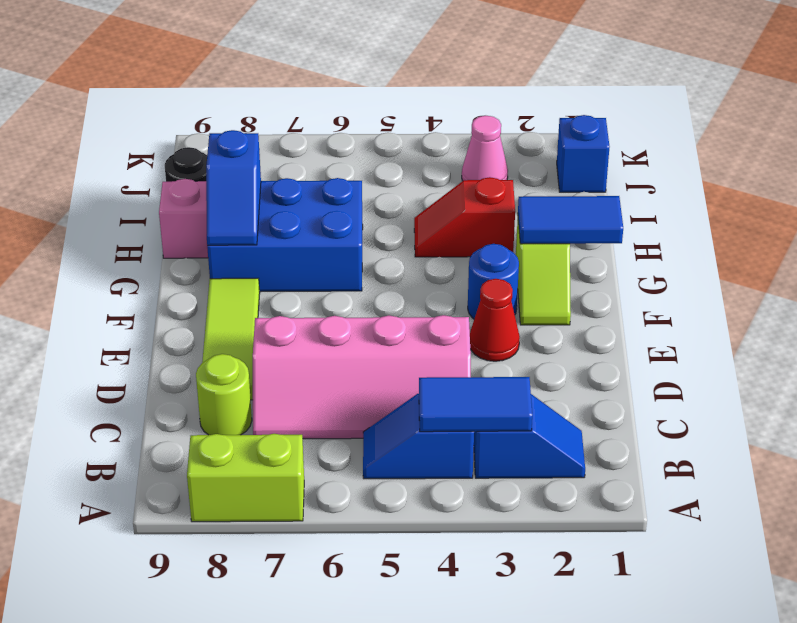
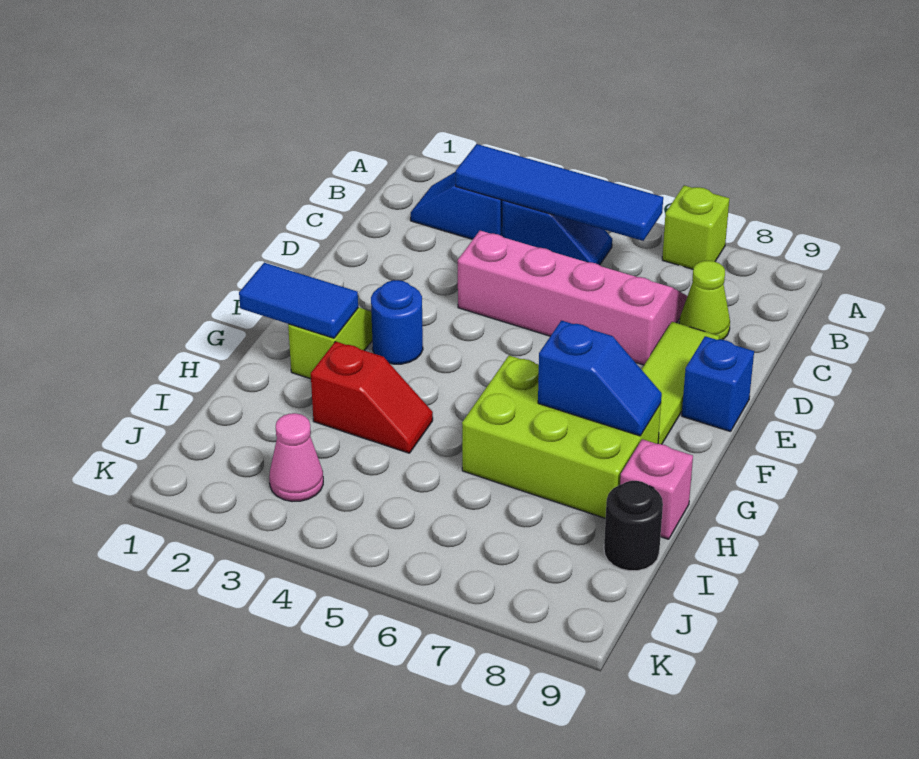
lime 1x2 brick [187,434,304,522] -> lime 1x1 brick [662,185,729,269]
blue 1x2 tile [419,377,532,432] -> blue 1x4 tile [456,144,663,241]
lime 1x1 round brick [196,354,252,435] -> lime 1x1 cone [679,261,730,340]
red 1x1 cone [470,279,520,361] -> none
blue 2x3 brick [207,178,363,292] -> lime 2x3 brick [462,355,661,519]
blue 1x2 slope [206,130,261,245] -> blue 1x2 slope turned to [538,321,662,436]
blue 1x1 brick [557,115,609,192] -> blue 1x1 brick moved to [682,336,754,432]

